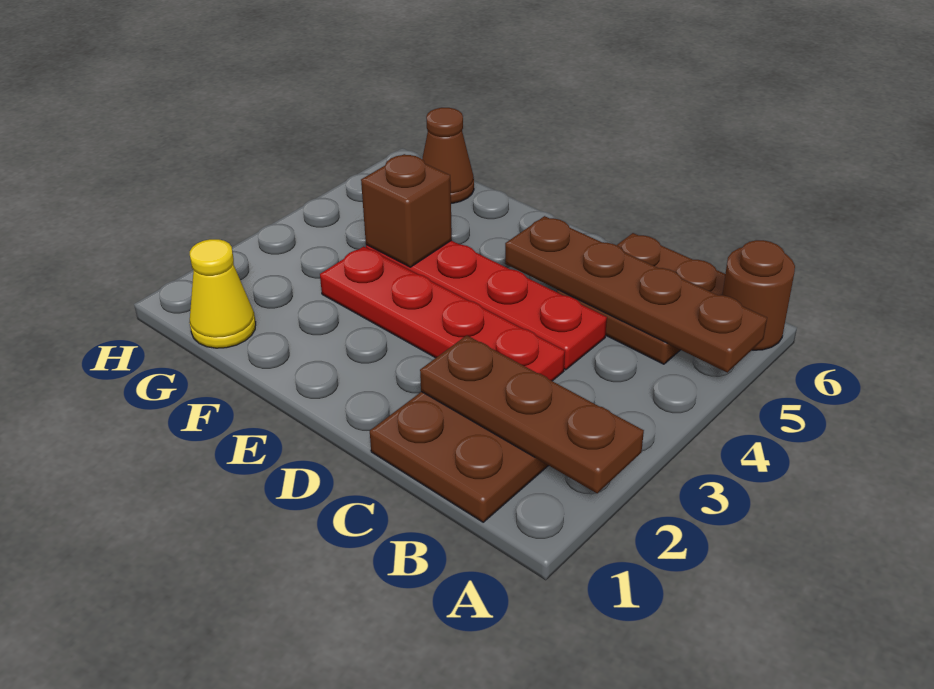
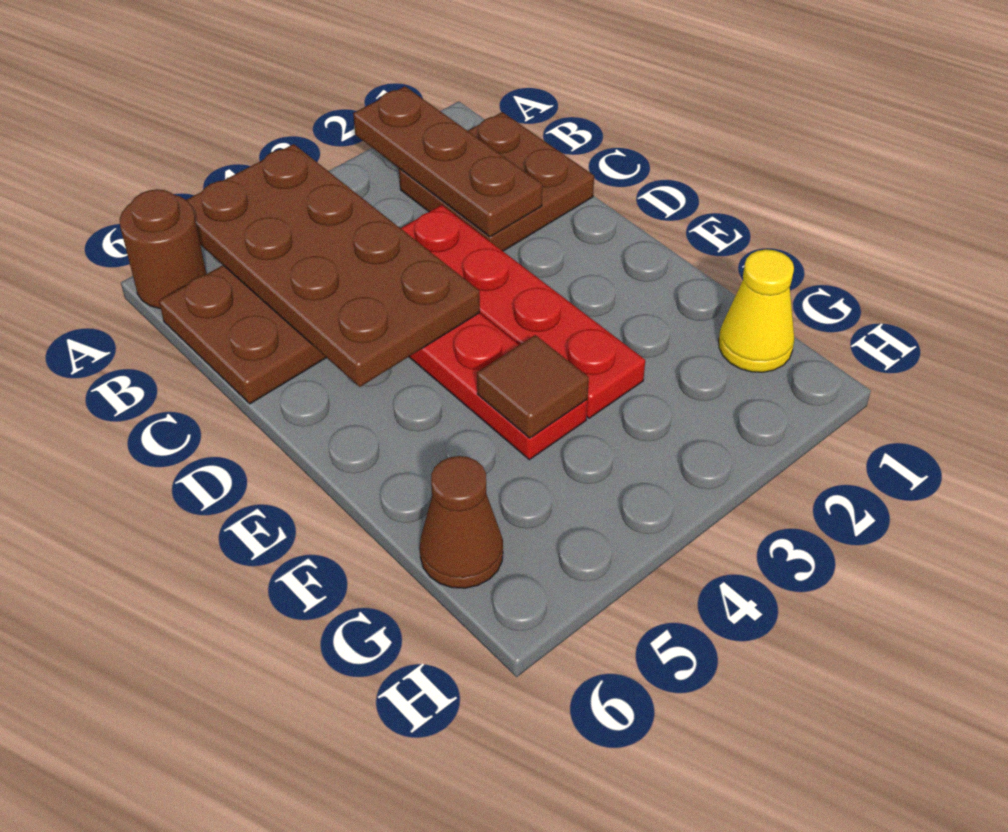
brown 1x4 plate [505,216,767,372] -> brown 2x4 plate [187,144,480,387]
brown 1x1 brick [361,154,452,267] -> brown 1x1 tile [477,335,589,438]

